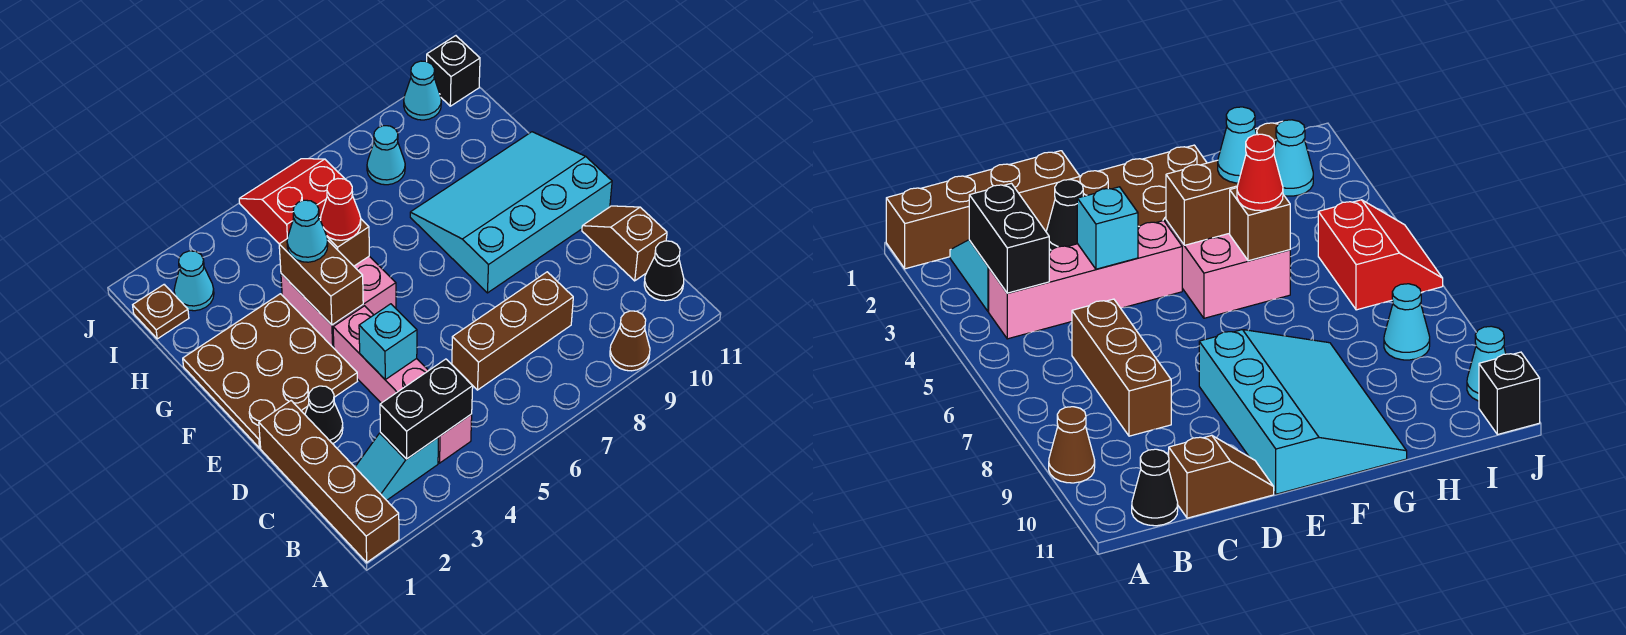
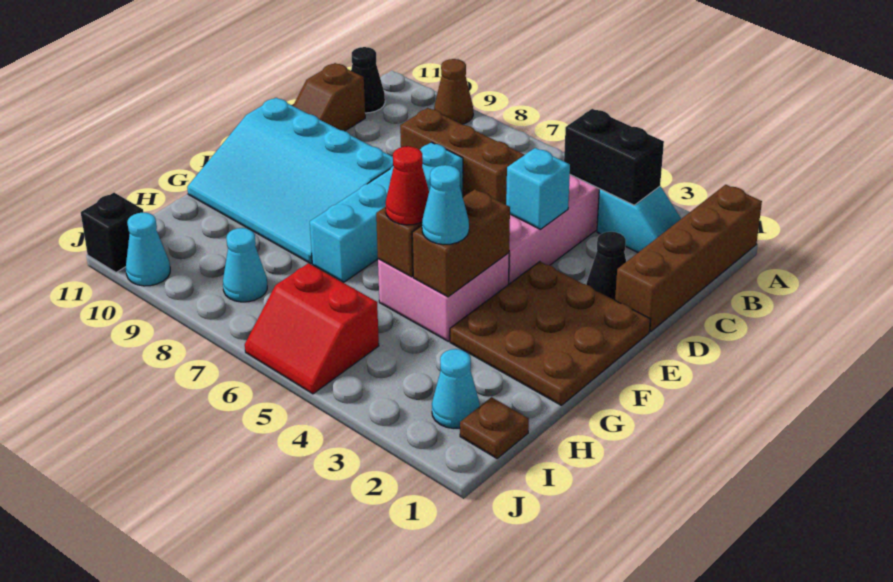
none -> cyan 1x4 brick [310,142,463,282]

